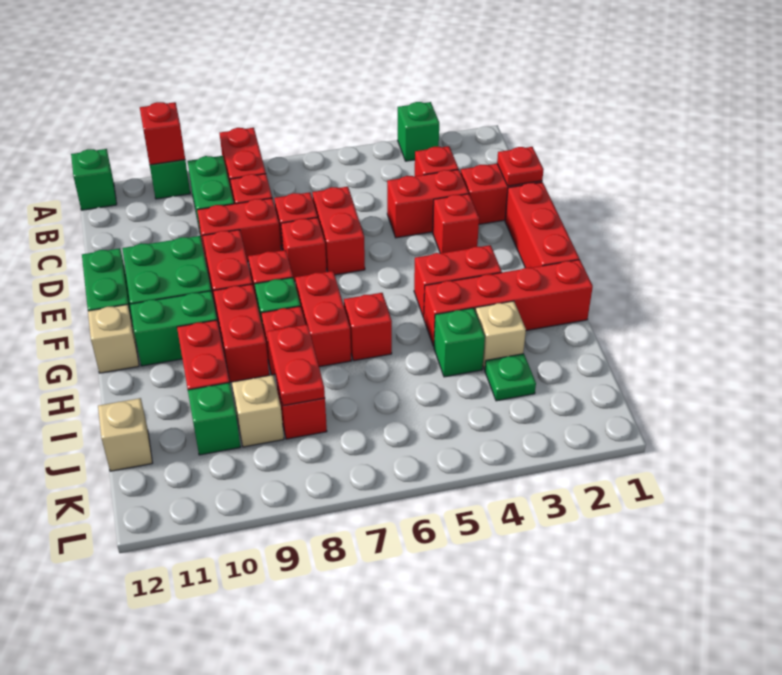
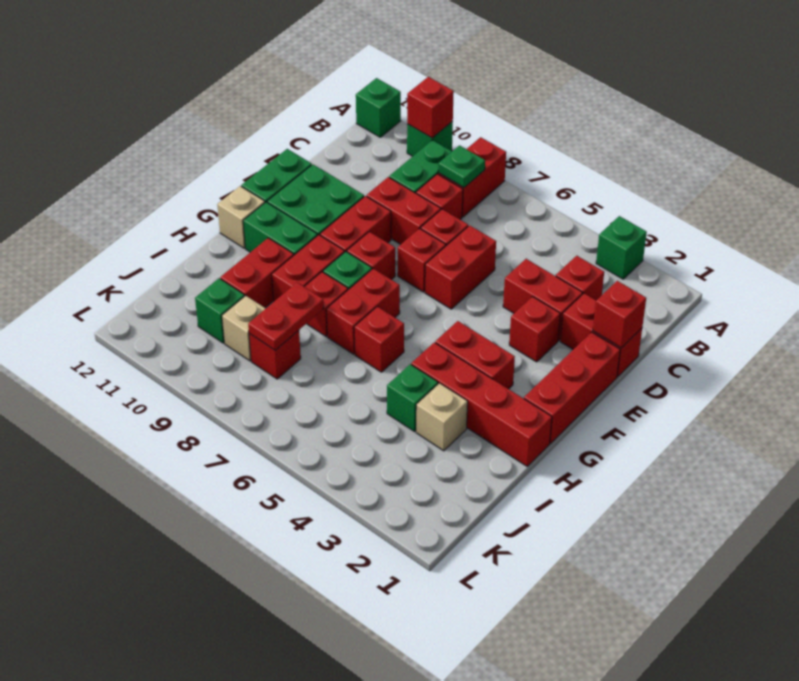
red 1x1 plate [497,147,544,186] -> red 1x1 brick [593,281,646,348]
green 1x1 plate [485,354,536,401] -> green 1x1 plate moved to [438,145,485,188]
tan 1x1 brick [98,398,152,471] -> none

